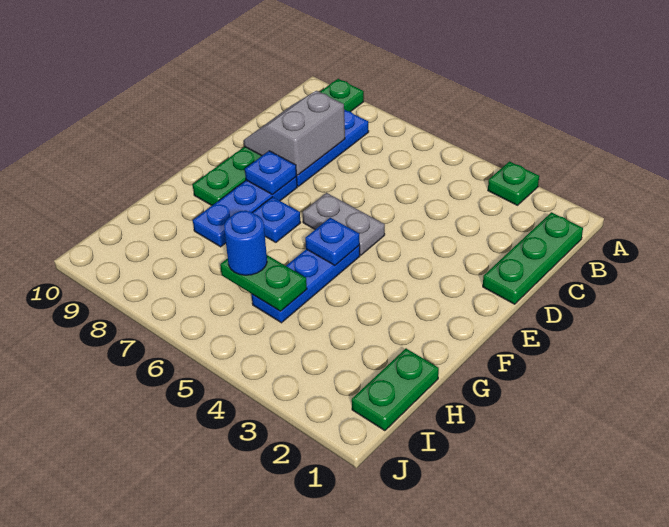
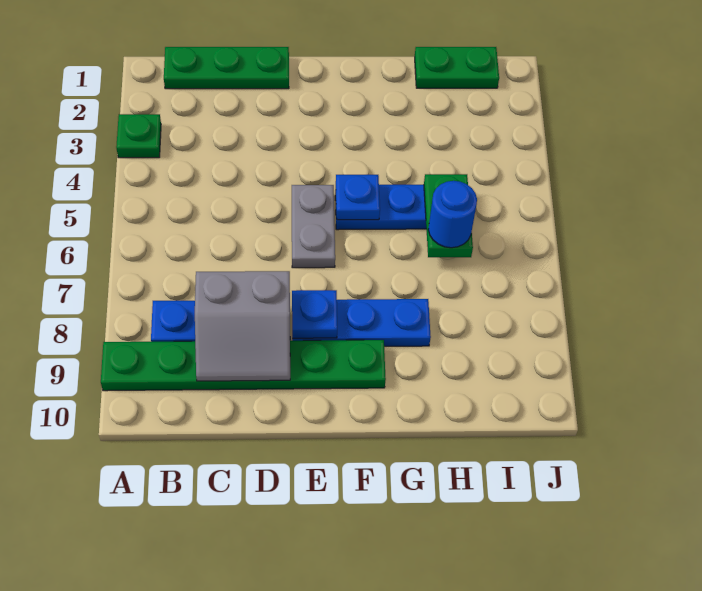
blue 1x1 plate [252,197,301,242] -> none

